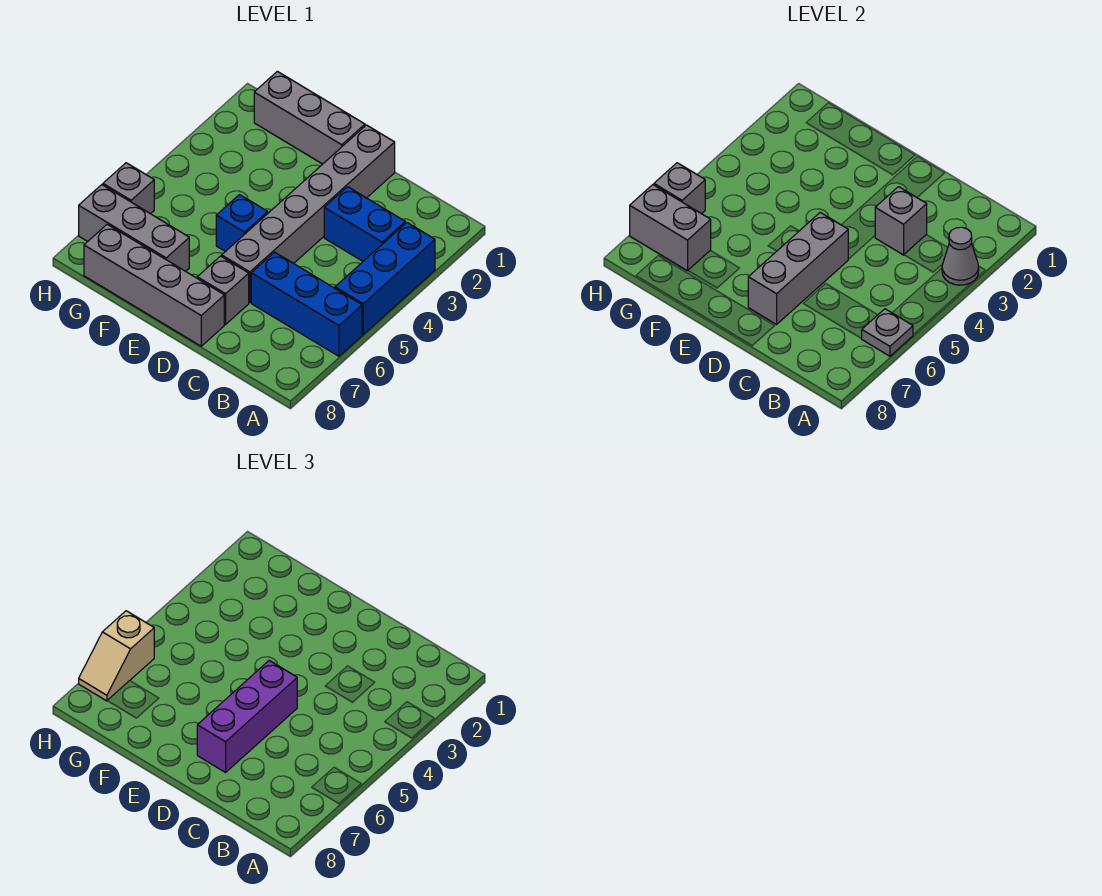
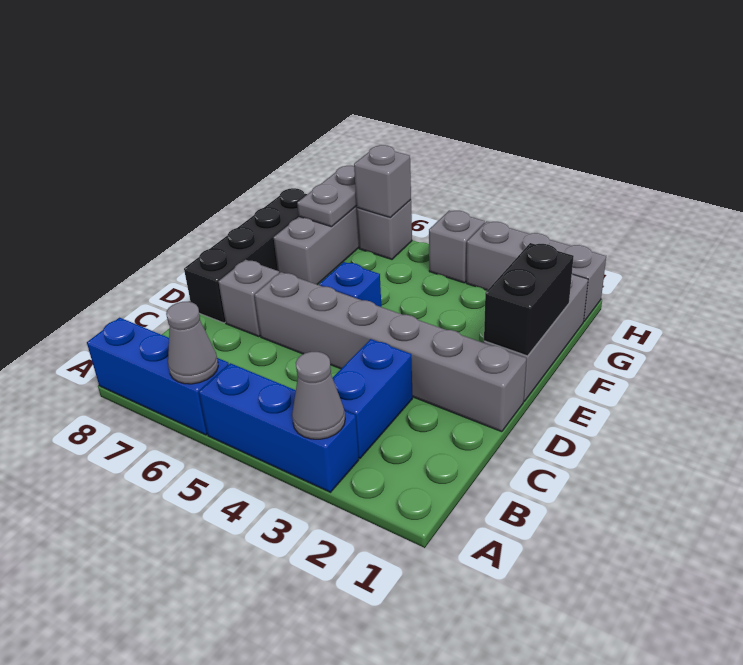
blue 1x3 brick [251,252,362,356] -> blue 1x3 brick turned to [87,318,229,435]
grey 1x1 plate [862,309,913,356] -> grey 1x1 cone [166,302,218,384]
grey 1x1 brick [875,187,927,255] -> grey 1x1 brick moved to [429,211,485,283]
grey 1x3 brick [748,213,848,324] -> grey 1x3 brick moved to [466,221,606,321]
purple 1x3 brick [197,661,297,772] -> none
grey 1x4 brick [84,224,224,346] -> black 1x4 brick [184,188,307,323]
none -> black 1x2 brick [484,243,574,356]
grey 1x2 brick [630,185,711,271] -> grey 1x2 plate [297,166,357,227]
tan 1x2 slope [79,611,154,701] -> none

